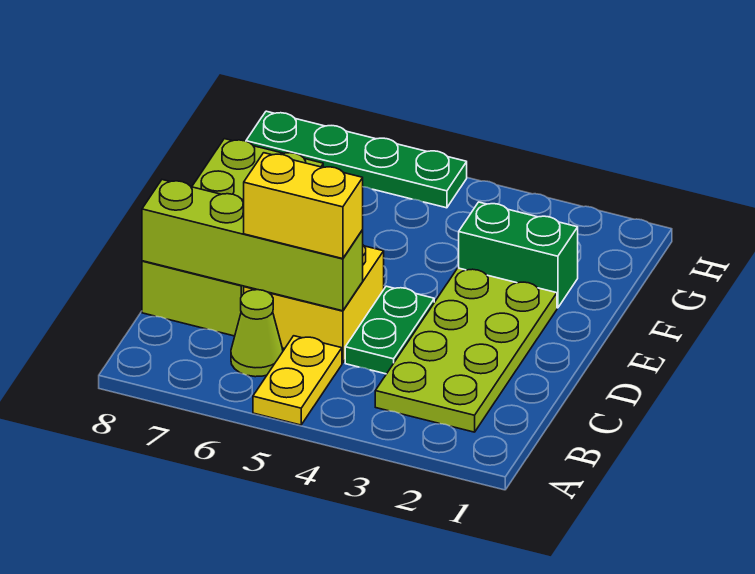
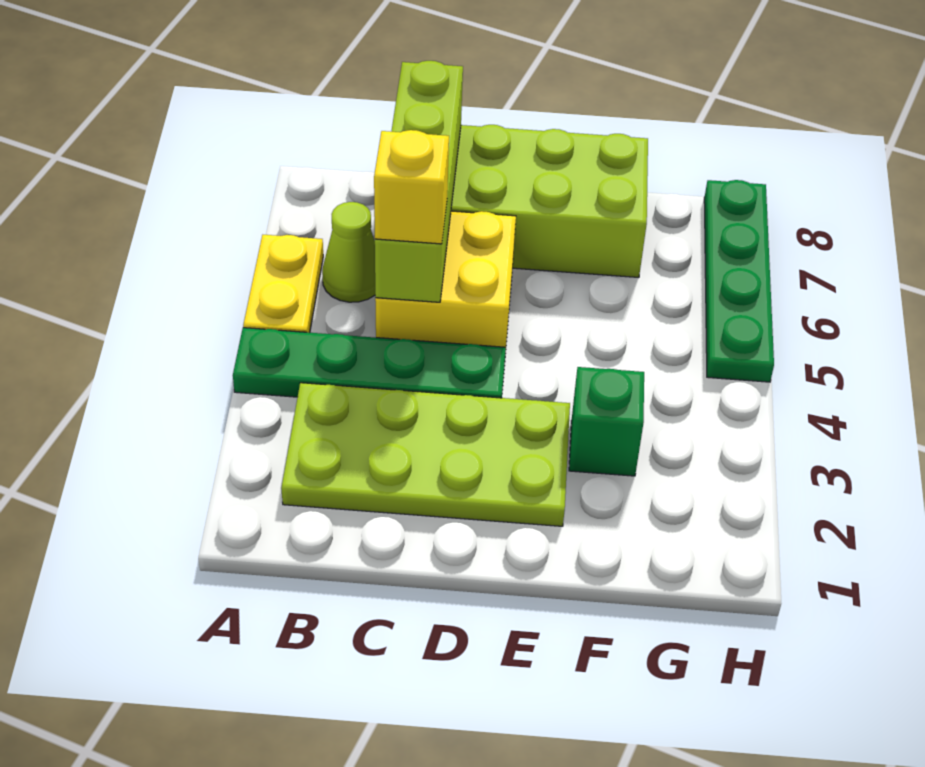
yellow 1x2 plate [253,336,342,425] -> yellow 1x2 plate turned to [243,235,323,333]
green 1x2 plate [345,286,434,374] -> green 1x4 plate [233,328,506,398]
yellow 1x2 brick [244,153,363,259] -> yellow 1x1 brick [374,130,449,244]
green 1x2 brick [459,202,578,308] -> green 1x1 brick [569,367,644,476]

